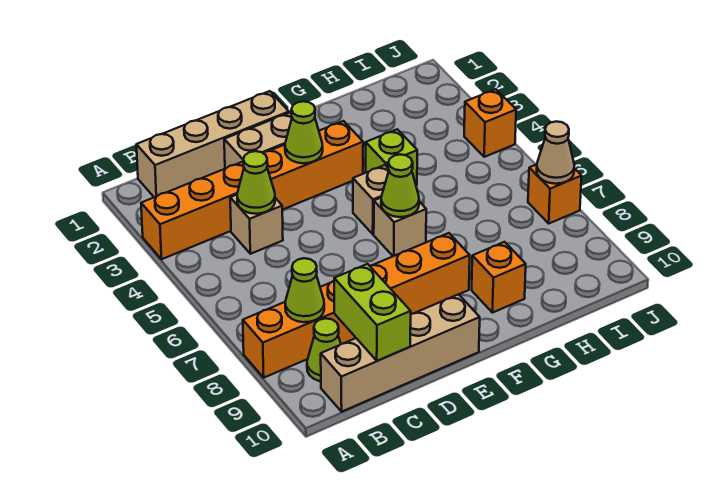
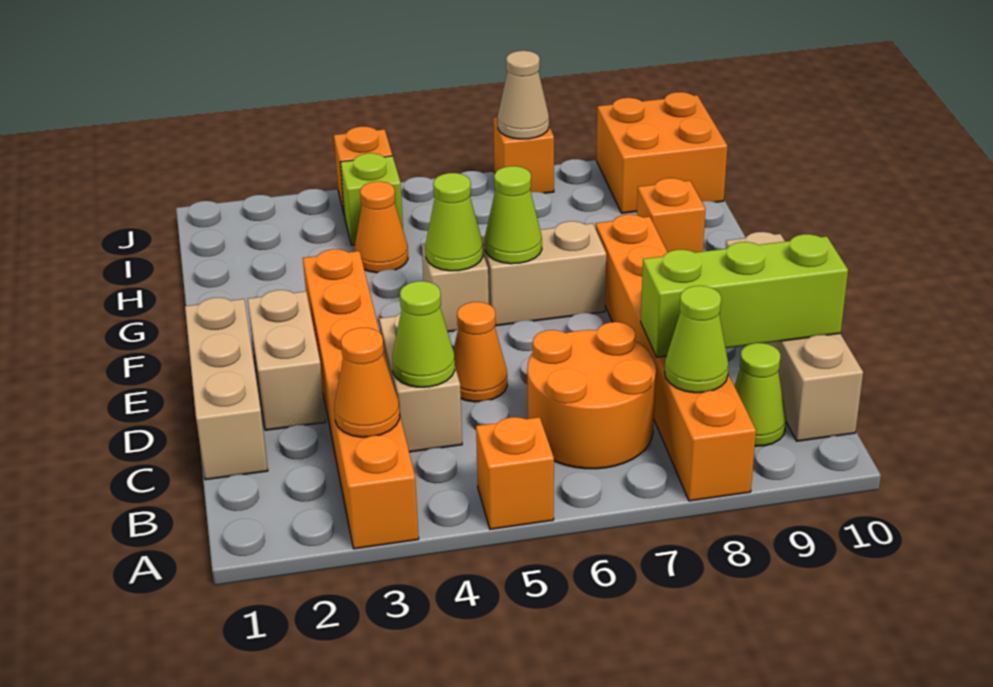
none -> orange 1x1 brick [476,417,554,529]
tan 1x4 brick [136,91,289,197] -> tan 1x3 brick [185,298,268,480]
none -> orange 1x1 cone [334,328,400,437]
none -> orange 2x2 round brick [527,322,656,469]
tan 1x1 brick [230,195,283,254] -> tan 1x2 brick [379,313,462,452]
lime 1x2 brick [334,264,411,361] -> lime 1x3 brick [641,234,848,357]
none -> orange 1x1 cone [453,302,507,402]
lime 1x1 cone [285,101,323,163] -> lime 1x1 cone moved to [426,173,483,271]
tan 1x1 brick [374,198,426,256] -> tan 1x2 brick [481,221,606,326]
lime 1x1 brick [366,129,417,185] -> lime 1x1 brick moved to [340,153,403,245]
none -> orange 1x1 cone [354,181,408,273]
none -> orange 2x2 brick [596,92,727,213]

